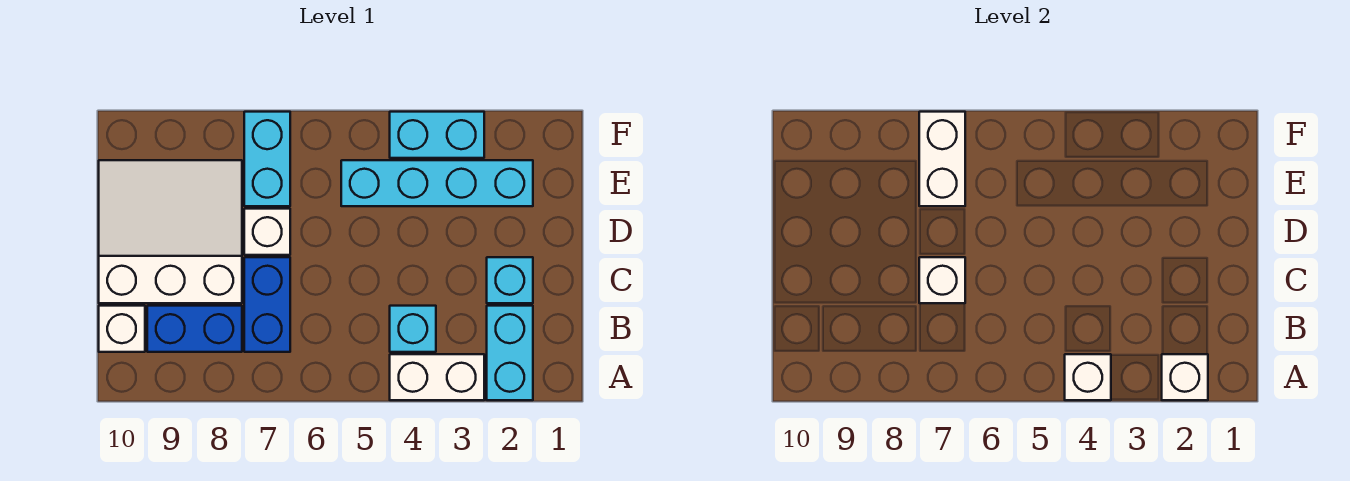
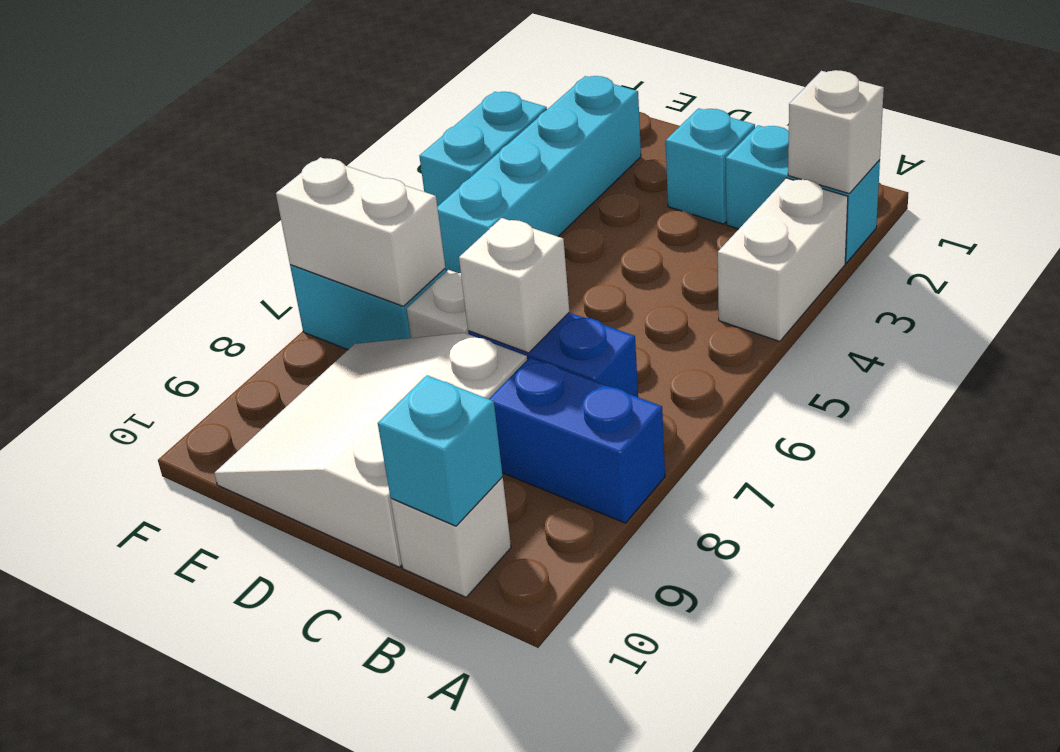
white 1x1 brick [1065,354,1111,400] -> none
cyan 1x1 brick [390,306,436,352] -> cyan 1x1 brick moved to [378,375,503,526]
blue 1x2 brick [147,306,242,352] -> blue 1x2 brick turned to [489,357,665,523]

